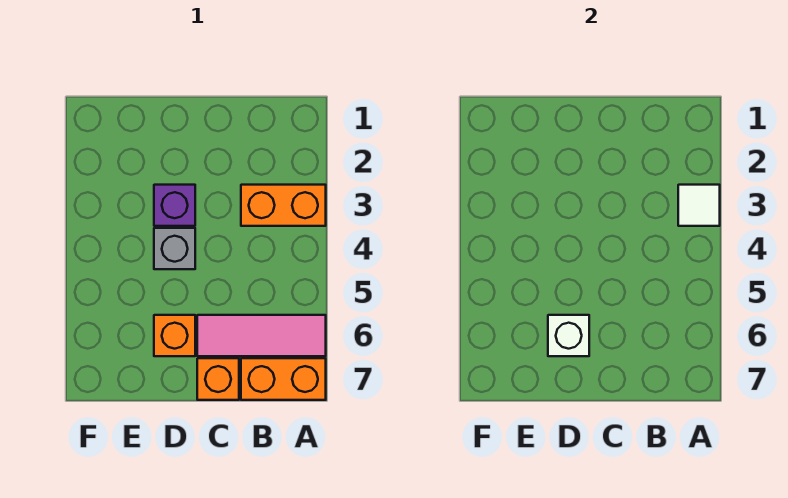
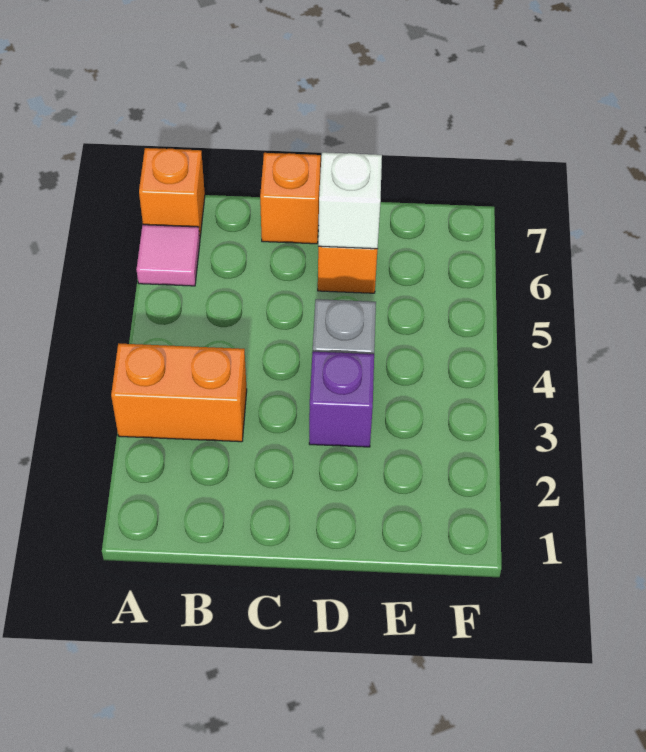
white 1x1 tile [678,185,720,226] -> none
pink 1x3 tile [197,315,326,356] -> pink 1x1 tile [136,225,200,286]
orange 1x2 brick [241,358,326,400] -> orange 1x1 brick [139,148,205,236]

